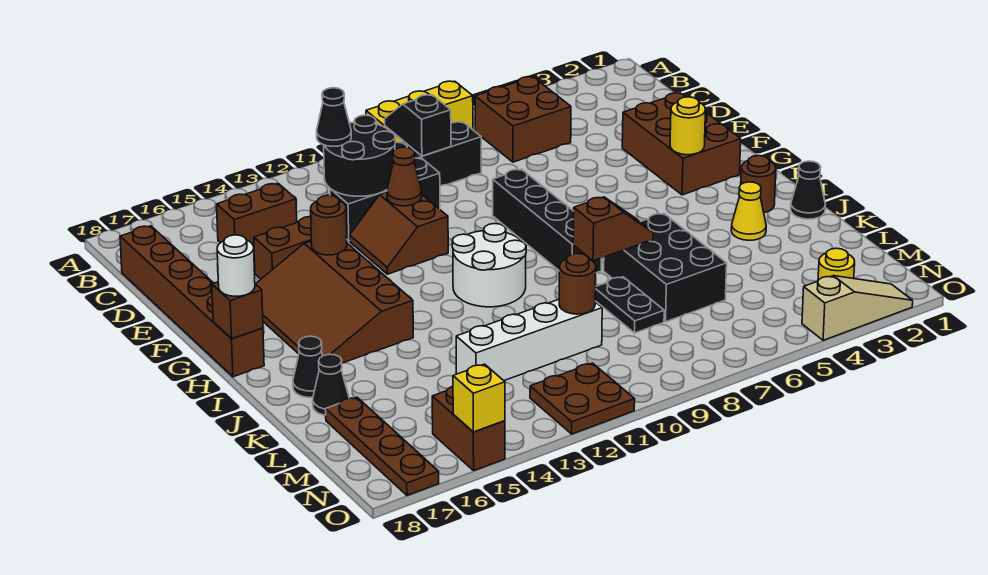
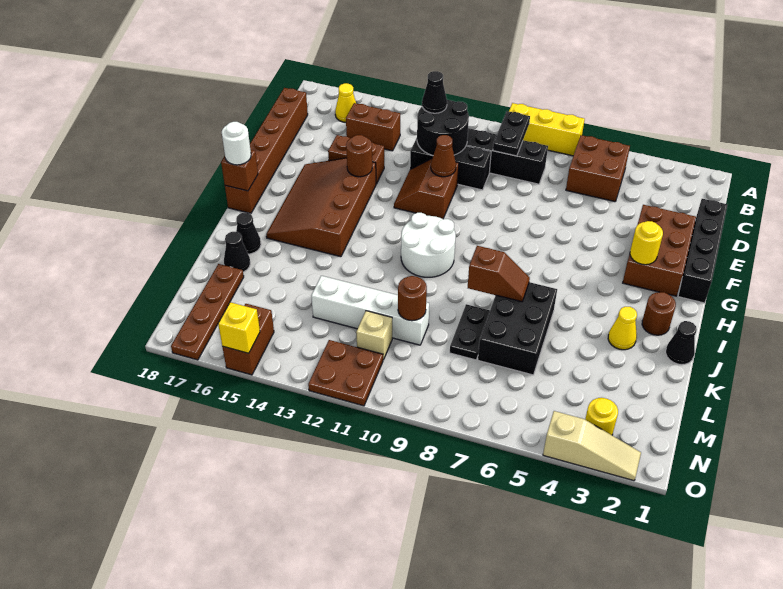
black 1x2 slope [385,95,451,156] -> black 1x2 plate [493,111,530,156]
none -> yellow 1x1 cone [335,83,356,122]
black 1x4 brick [493,169,601,273] -> black 1x4 brick moved to [678,199,727,303]
none -> tan 1x1 brick [356,311,392,360]

